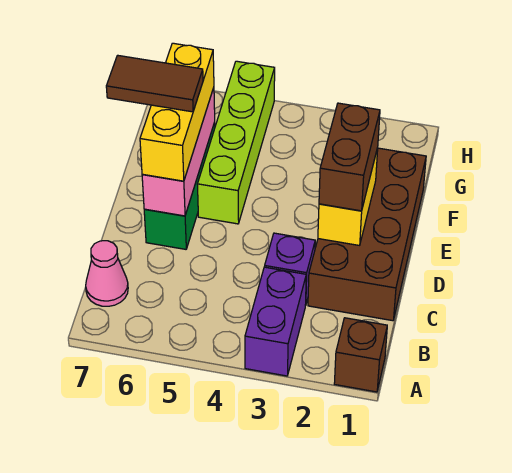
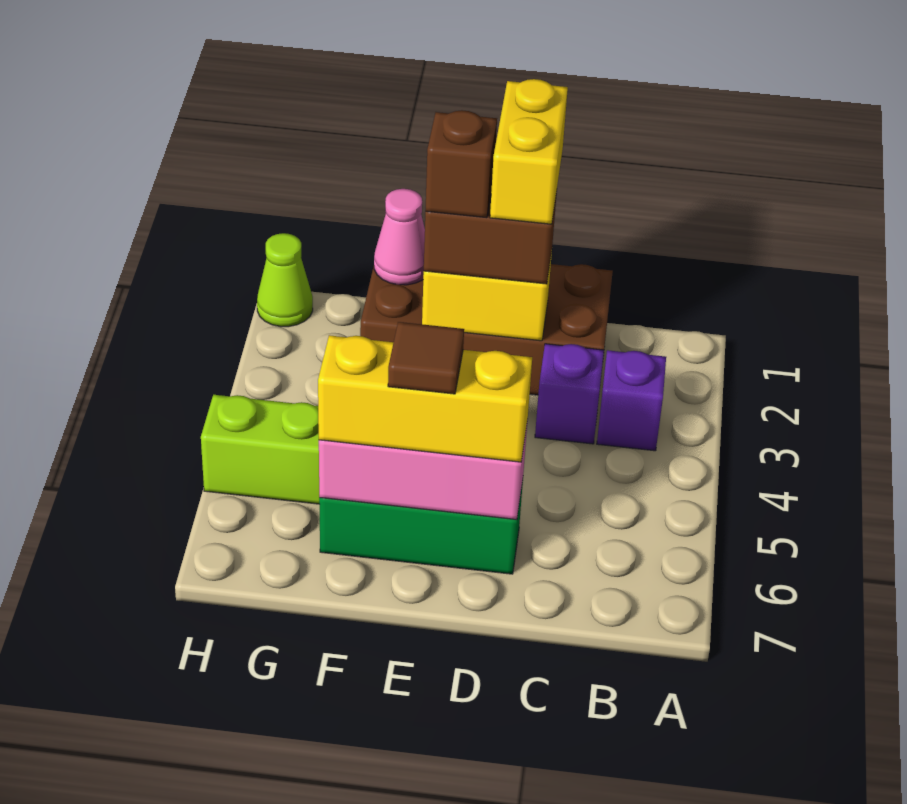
brown 1x1 brick [334,318,387,392] -> brown 1x1 brick moved to [425,110,497,218]
purple 1x2 brick [245,267,306,376] -> purple 1x1 brick [597,350,666,451]
pink 1x1 cone [86,241,128,306] -> pink 1x1 cone moved to [374,189,425,285]
none -> yellow 1x2 brick [490,79,568,224]
brown 1x2 tile [106,55,203,112] -> brown 1x1 tile [388,322,464,394]
none -> lime 1x1 cone [257,233,313,327]

